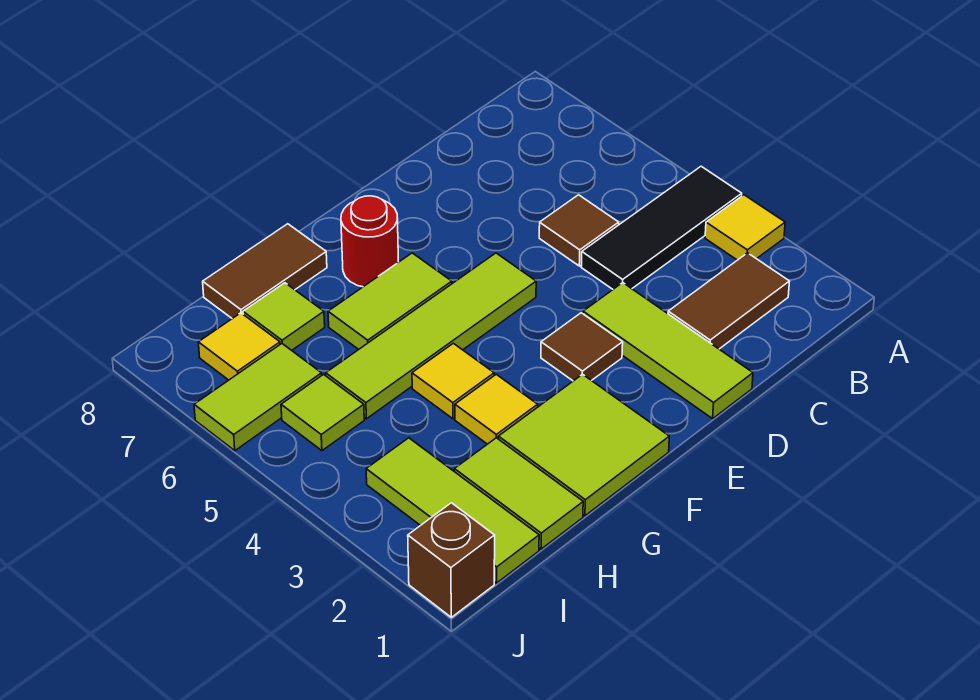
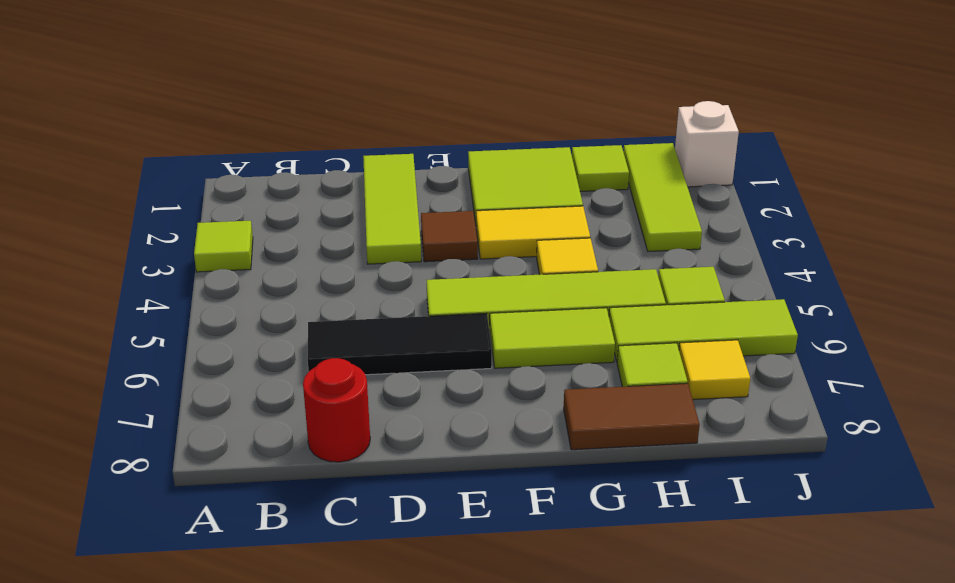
yellow 1x1 tile [705,195,785,260] -> lime 1x1 tile [194,221,253,272]
black 1x3 tile [581,166,742,289] -> black 1x3 tile moved to [308,313,492,375]
brown 1x2 tile [668,253,790,349] -> none
brown 1x1 tile [539,195,619,266] -> none
red 1x1 round brick [341,196,398,287] -> red 1x1 round brick moved to [303,358,370,462]
yellow 1x1 tile [455,374,538,444] -> yellow 1x2 tile [476,206,590,259]
lime 1x2 tile [454,438,583,549] -> lime 1x1 tile [572,145,629,192]
lime 1x2 tile [194,344,322,451] -> lime 1x3 tile [609,299,798,361]
brown 1x1 brick [408,503,495,617] -> white 1x1 brick [675,101,739,187]

